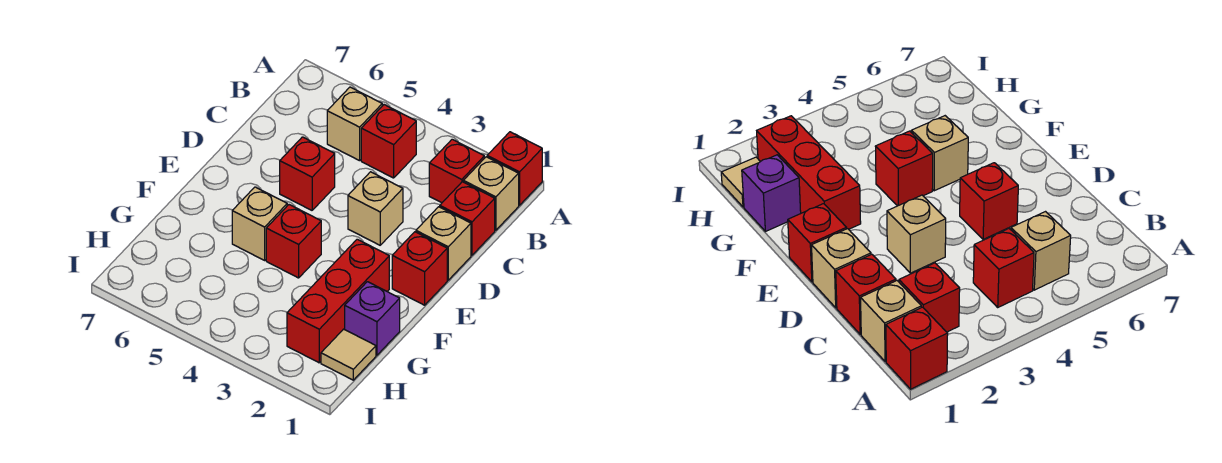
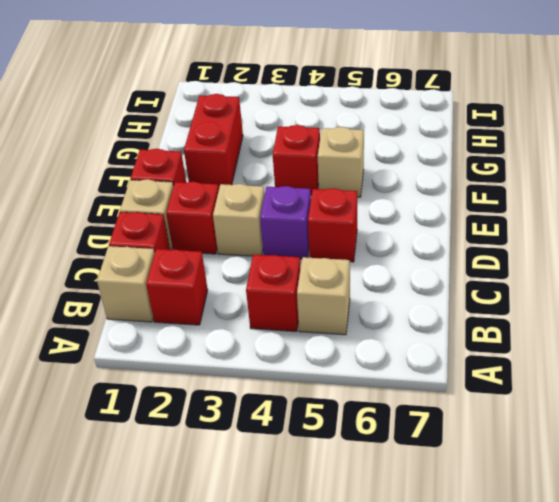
red 1x1 brick [487,132,542,205] -> red 1x1 brick moved to [166,182,219,254]
red 1x3 brick [287,239,389,363] -> red 1x2 brick [184,94,243,188]
purple 1x1 brick [345,282,400,355] -> purple 1x1 brick moved to [260,186,311,259]
tan 1x1 tile [321,329,376,380] -> none

